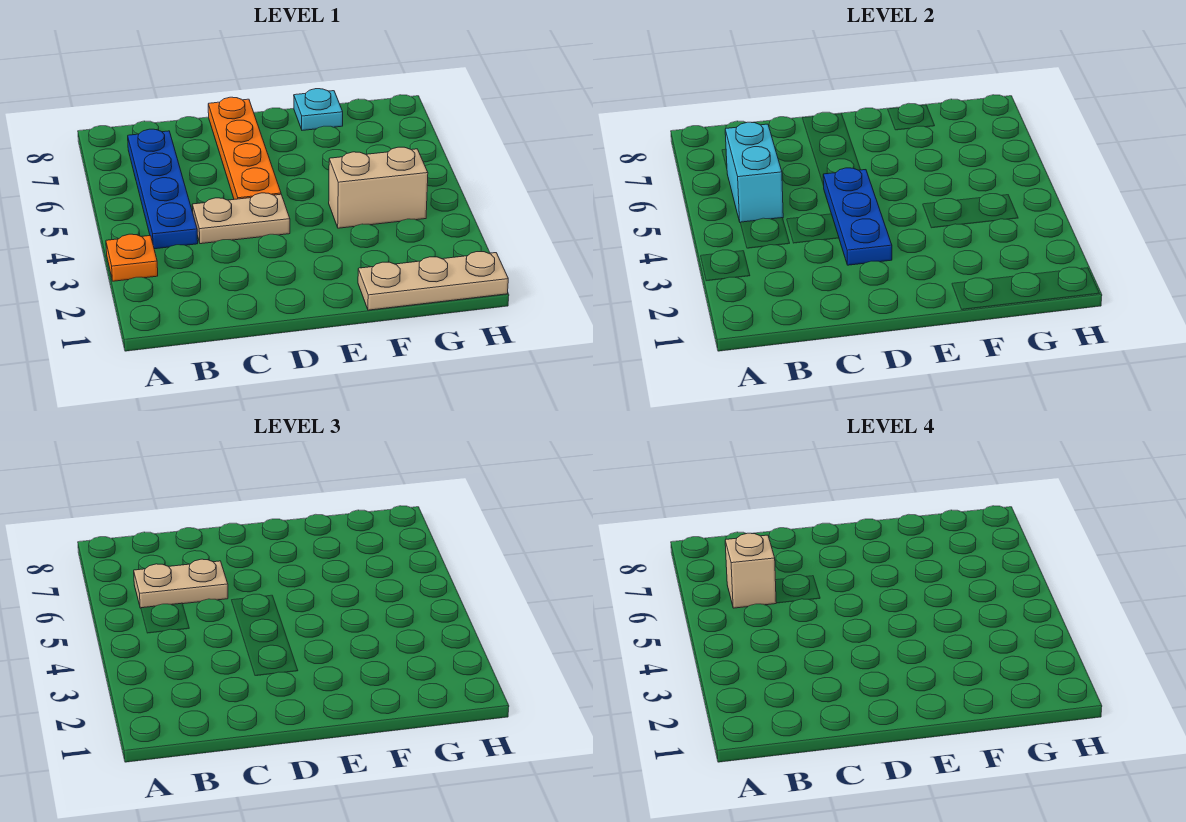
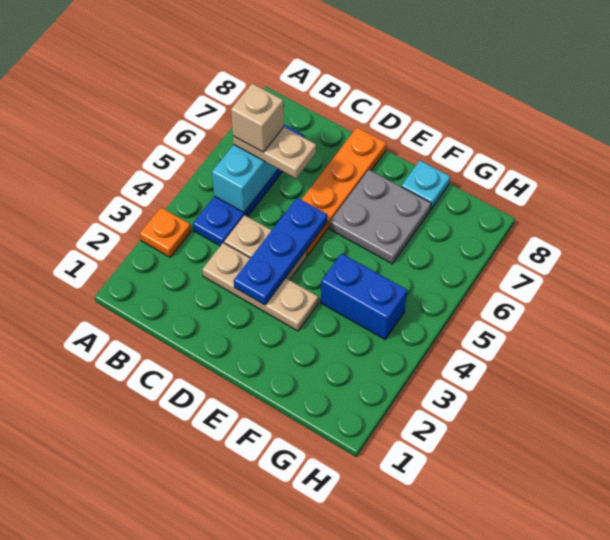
none -> grey 2x2 plate [330,170,431,264]
tan 1x3 plate [358,252,508,310] -> tan 1x3 plate moved to [202,243,318,331]
tan 1x2 brick [329,147,428,228] -> blue 1x2 brick [321,254,407,339]

